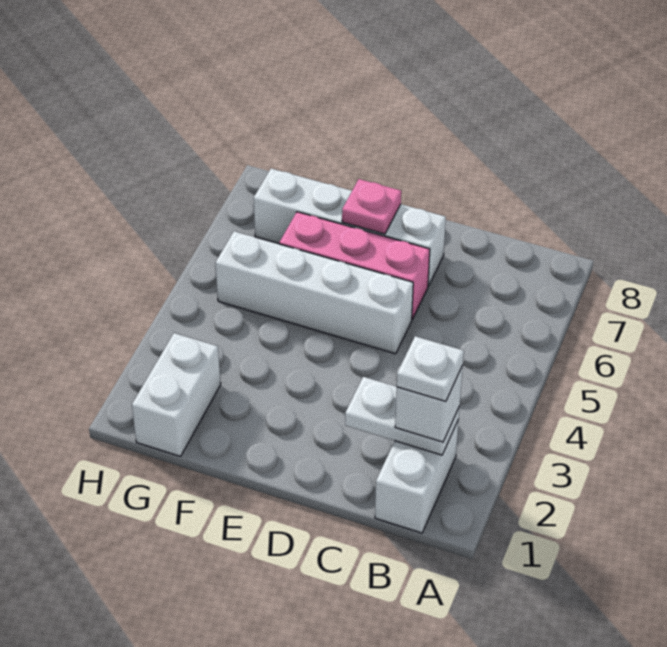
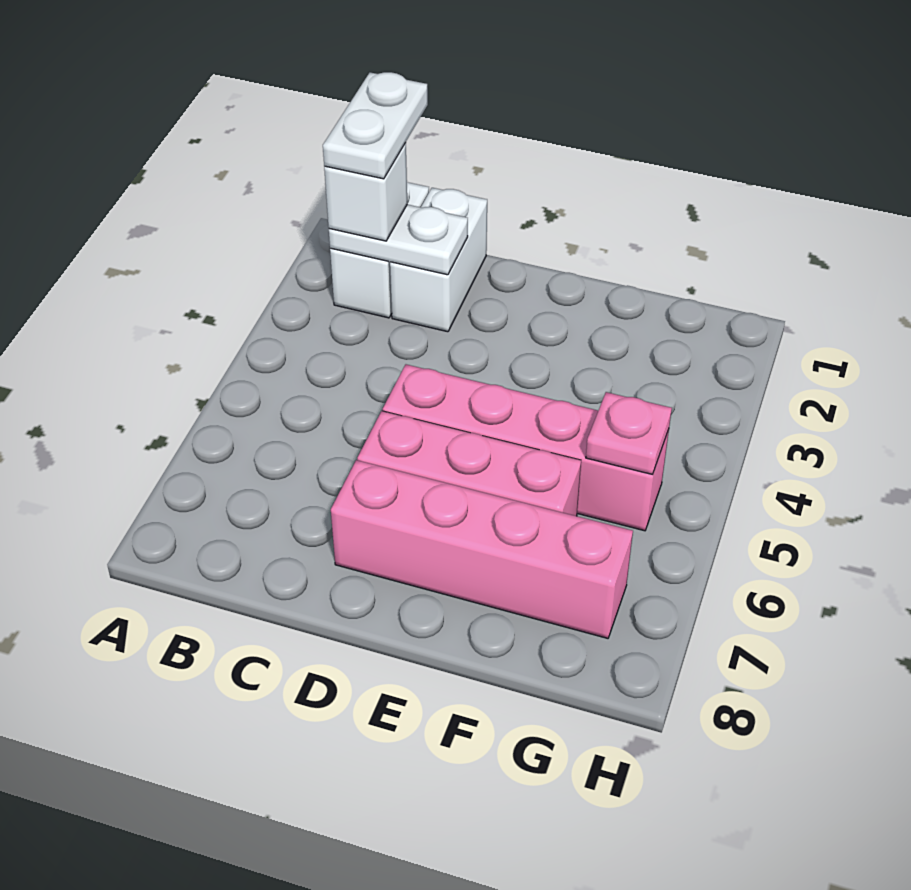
white 1x1 plate [397,336,464,402] -> white 1x2 plate [323,72,428,179]
white 1x4 brick [215,231,413,354] -> pink 1x4 brick [383,364,669,531]
white 1x4 brick [254,168,446,286] -> pink 1x4 brick [331,460,633,638]
pink 1x1 plate [342,179,401,234] -> pink 1x1 plate moved to [586,392,672,474]
white 1x2 brick [132,333,221,456] -> white 1x2 brick moved to [390,188,487,332]

